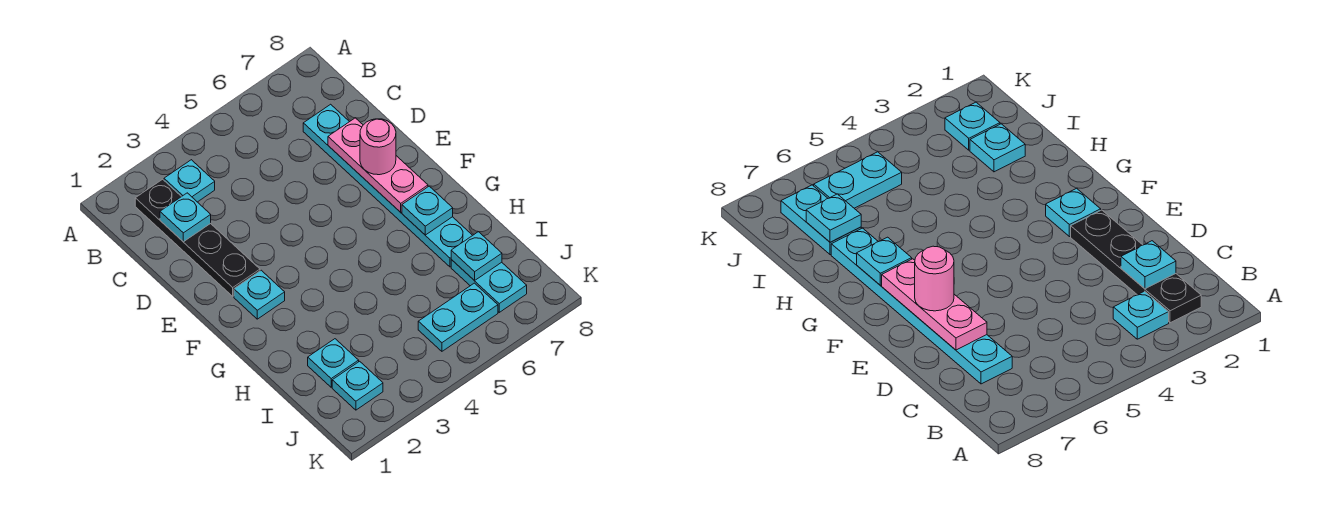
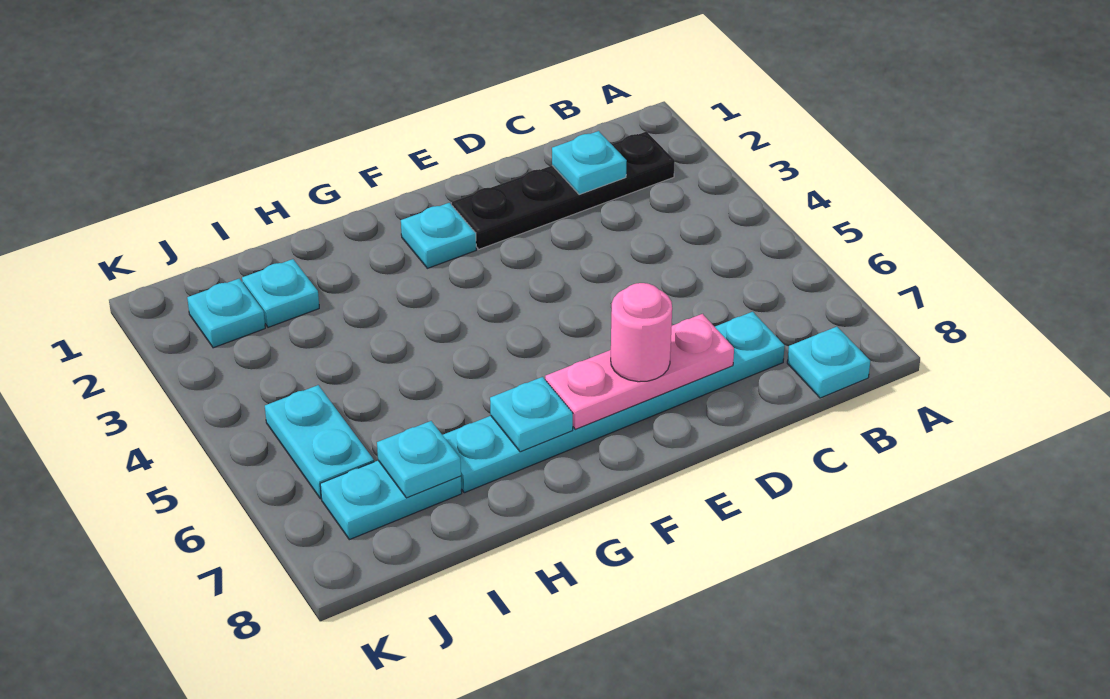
cyan 1x1 plate [164,160,215,202] -> cyan 1x1 plate moved to [787,327,870,398]

